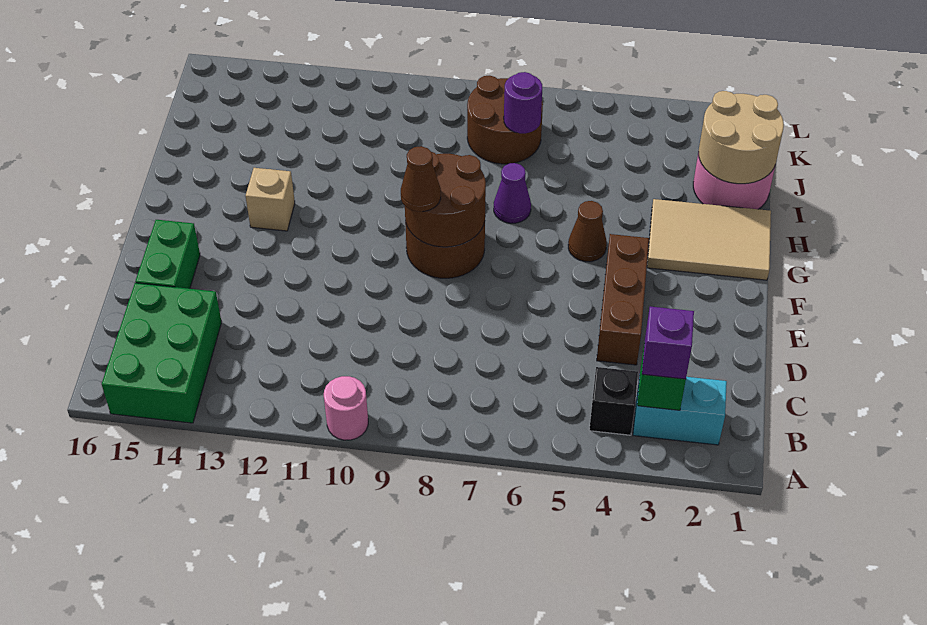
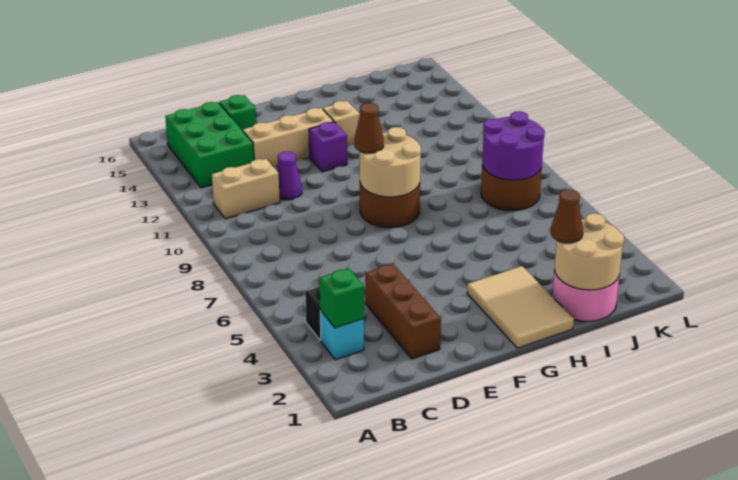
pink 1x1 round brick [324,376,368,440] -> none
green 2x3 brick [102,283,222,423] -> green 2x3 brick turned to [165,102,254,188]
cyan 1x2 brick [633,376,727,445] -> cyan 1x1 brick [320,311,364,360]
purple 1x1 brick [642,307,694,379] -> purple 1x1 brick moved to [309,122,347,172]
none -> tan 1x2 brick [212,159,280,219]
brown 1x3 brick [597,234,649,365] -> brown 1x3 brick turned to [365,264,441,359]
none -> tan 1x3 brick [243,108,334,167]
green 1x2 brick [135,220,200,289] -> green 1x1 brick [219,95,256,131]
brown 2x2 round brick [405,152,486,247] -> tan 2x2 round brick [360,127,421,197]
brown 1x1 cone [568,201,607,262] -> brown 1x1 cone moved to [551,189,583,243]
purple 1x1 cone [494,163,531,223] -> purple 1x1 cone moved to [277,151,302,200]
purple 1x1 round brick [504,72,542,133] -> purple 2x2 round brick [482,111,545,180]

